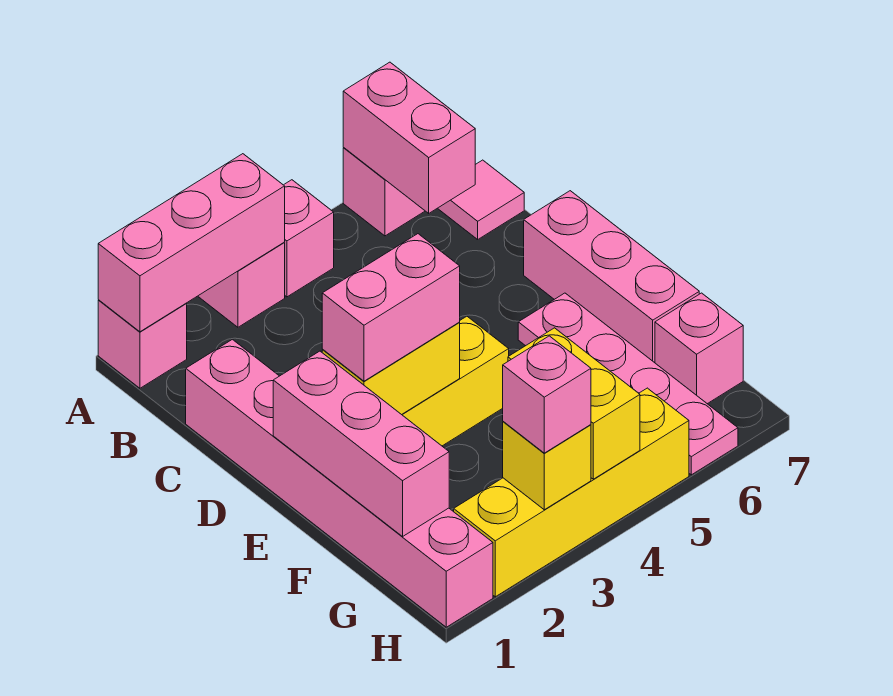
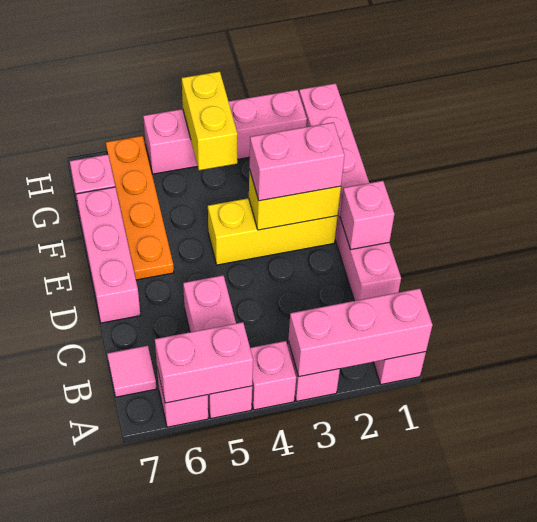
pink 1x2 brick [343,62,475,213] -> pink 1x2 brick turned to [155,322,253,403]
pink 1x3 brick [273,351,449,536] -> pink 1x3 brick moved to [183,275,252,418]
pink 1x4 plate [518,293,738,475] -> orange 1x4 plate [106,136,174,280]
yellow 1x4 brick [454,388,689,597] -> pink 1x4 brick [143,90,307,174]
yellow 1x1 brick [503,422,591,510] -> none
pink 1x1 brick [503,336,591,453] -> pink 1x1 brick moved to [340,181,394,250]

